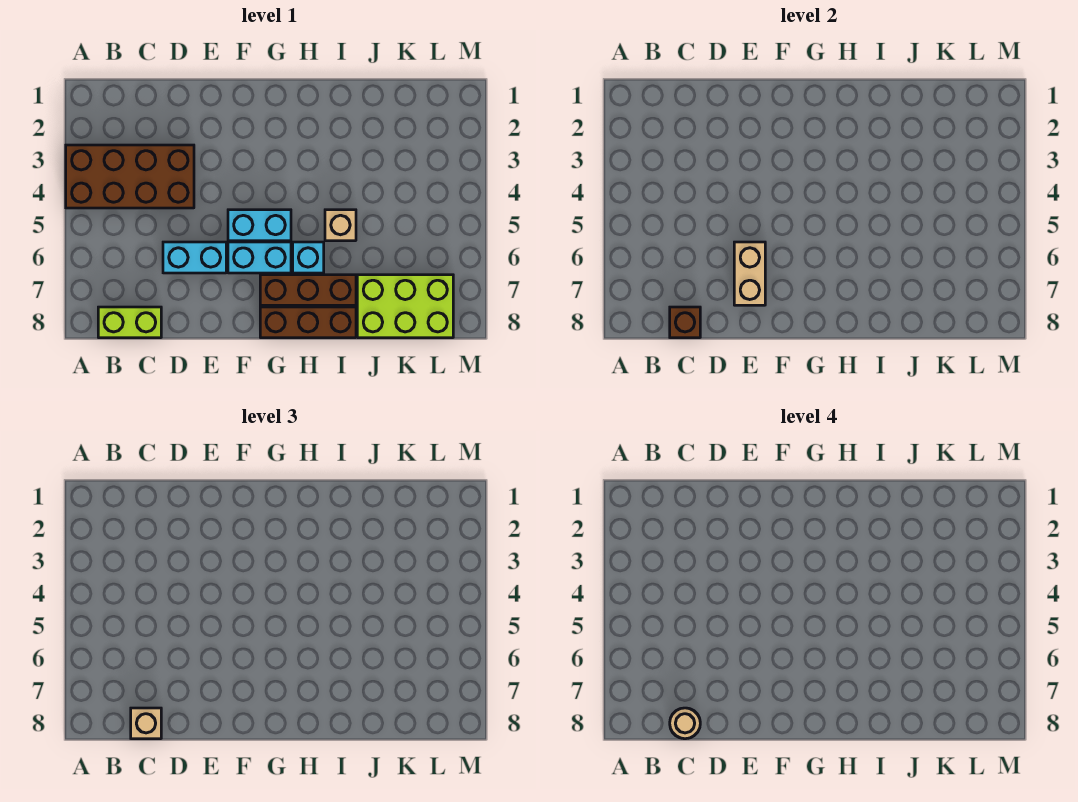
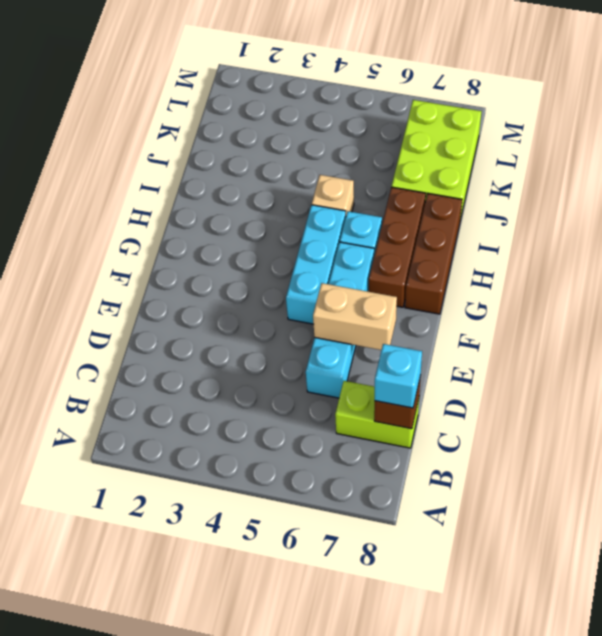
brown 2x4 brick [66,145,194,208] -> none
lime 1x2 brick [98,307,161,338] -> lime 1x2 brick turned to [335,381,419,448]
tan 1x1 brick [131,708,161,739] -> cyan 1x1 brick [375,344,422,408]
tan 1x1 round brick [670,708,700,739] -> none
cyan 1x2 brick [228,210,291,241] -> cyan 1x3 brick [286,205,346,324]

